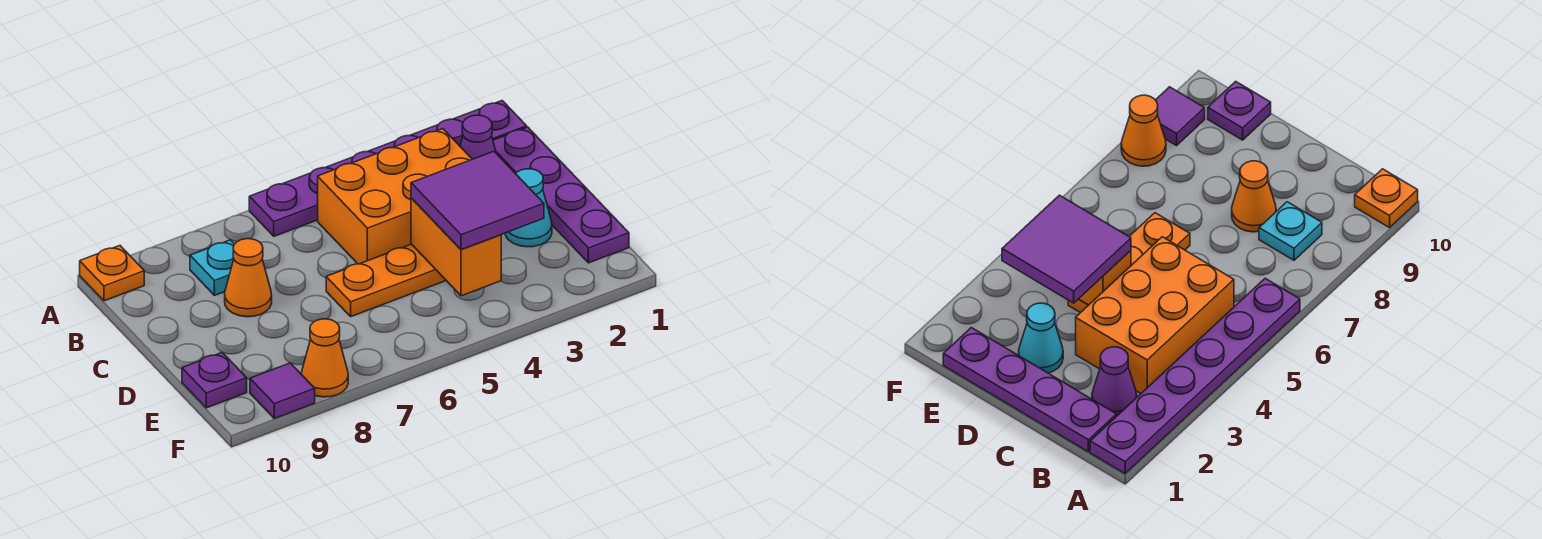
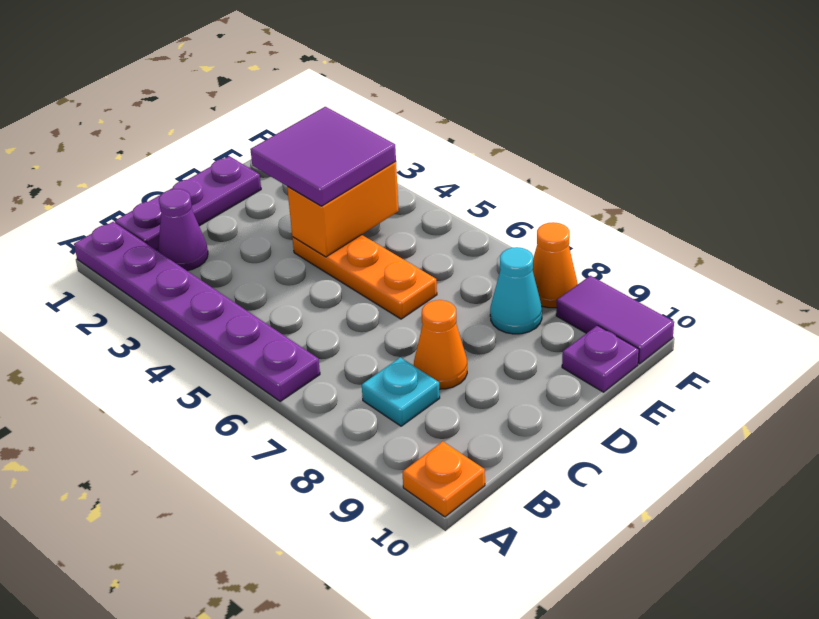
purple 1x4 plate [493,127,629,263] -> purple 1x3 plate [115,156,261,250]
orange 2x3 brick [318,129,472,264] -> none
cyan 1x1 cone [505,169,552,247] -> cyan 1x1 cone moved to [490,247,542,334]
purple 1x1 tile [250,363,315,418] -> purple 1x2 tile [556,276,674,364]

